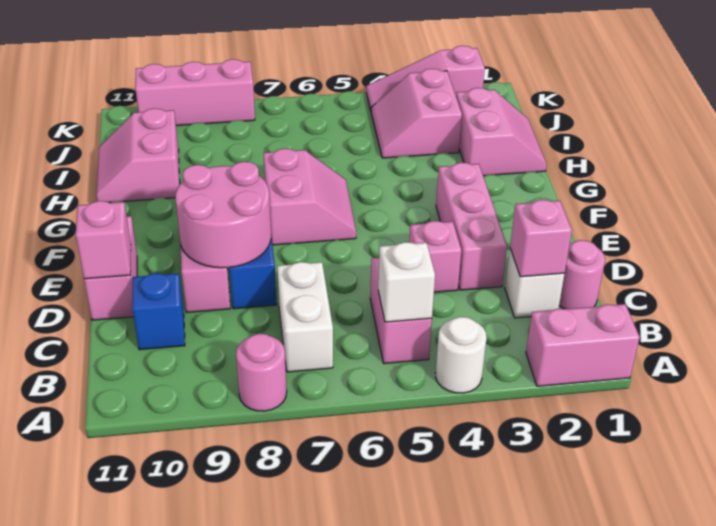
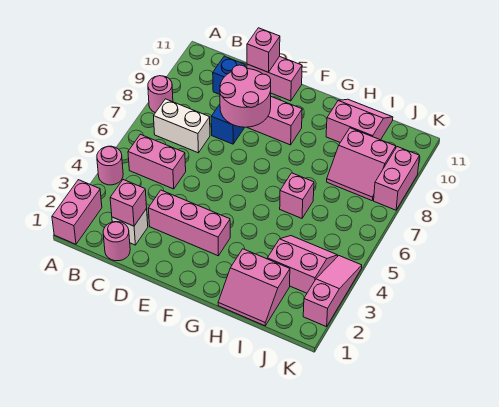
white 1x1 round brick [435,317,487,393] -> pink 1x1 round brick [97,146,123,185]
white 1x1 brick [378,242,435,322] -> none
pink 1x1 brick [409,221,461,292] -> pink 1x1 brick moved to [280,173,314,218]
pink 2x2 slope [264,149,356,245] -> pink 2x2 slope moved to [327,128,396,200]
pink 1x3 brick [135,59,255,126] -> pink 1x2 brick [374,147,419,210]

